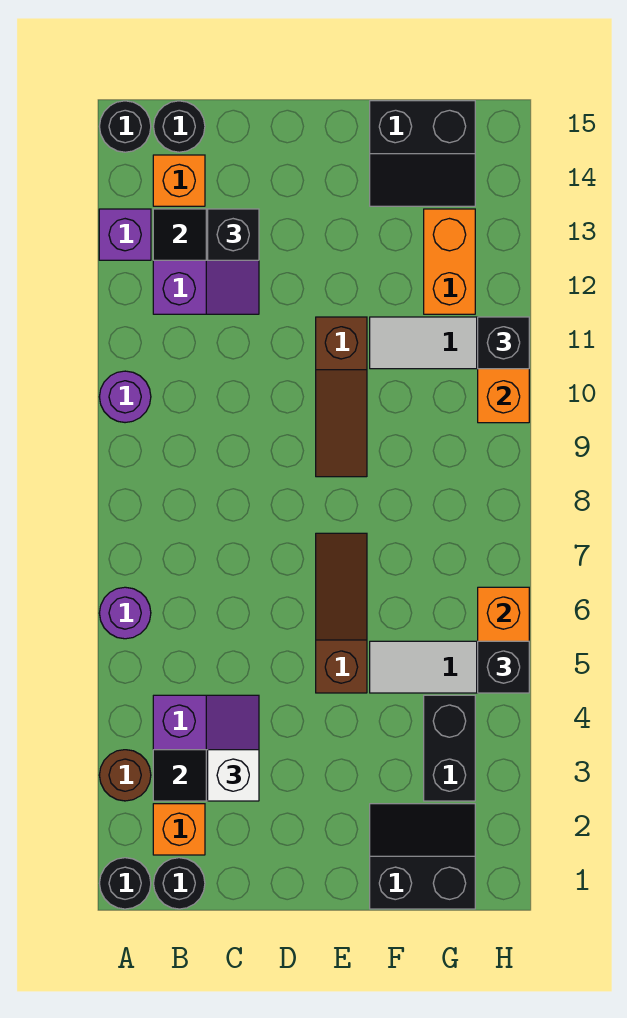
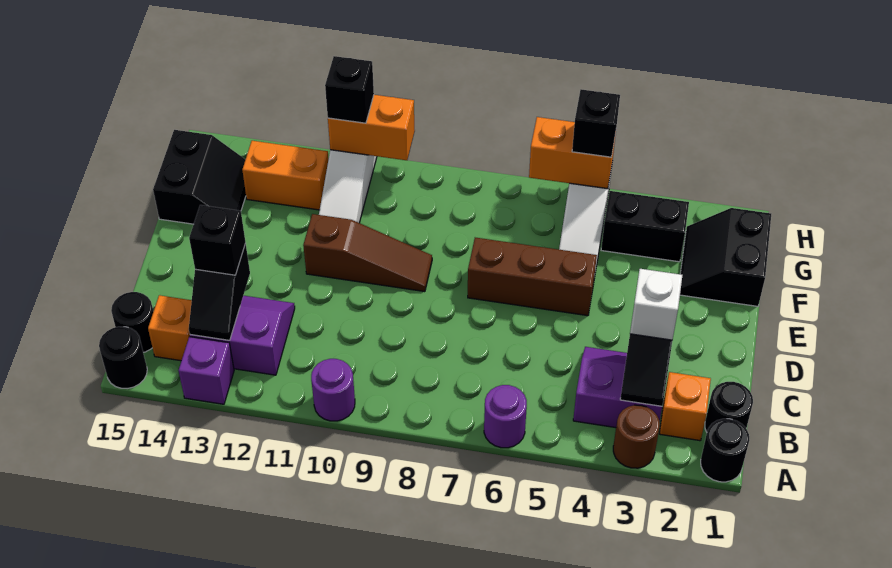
brown 1x3 slope [316,533,367,693] -> brown 1x3 brick [468,238,597,316]

